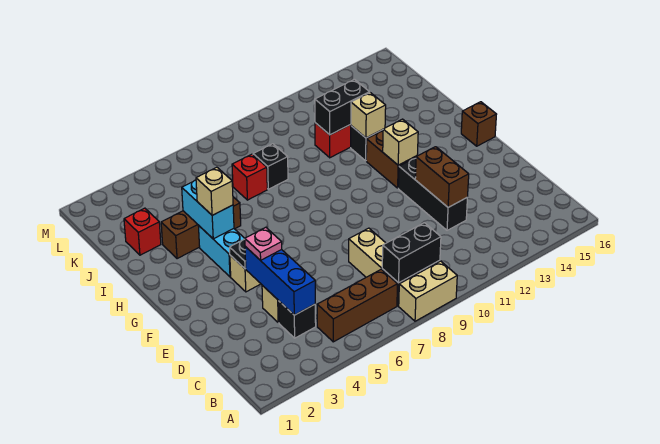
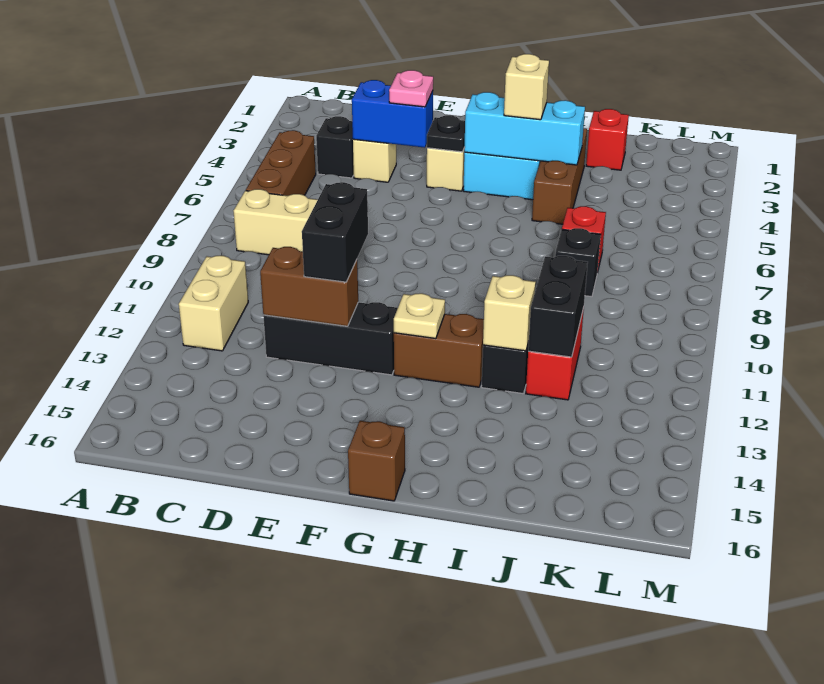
tan 1x2 brick [399,261,457,321] -> tan 1x2 brick moved to [179,256,248,351]
black 1x2 brick [382,223,441,283] -> black 1x2 brick moved to [302,182,368,282]
blue 1x3 brick [245,247,315,315] -> blue 1x2 brick [352,80,433,148]
tan 1x1 brick [383,119,418,165] -> tan 1x1 plate [394,293,445,339]
cyan 1x2 brick [182,180,234,239] -> cyan 1x3 brick [464,92,585,165]

